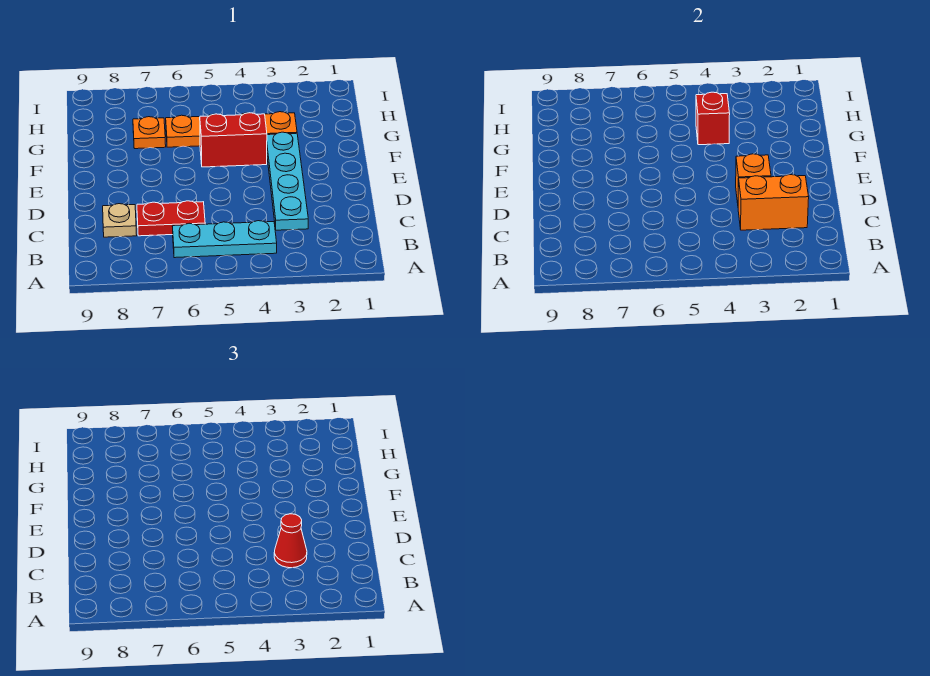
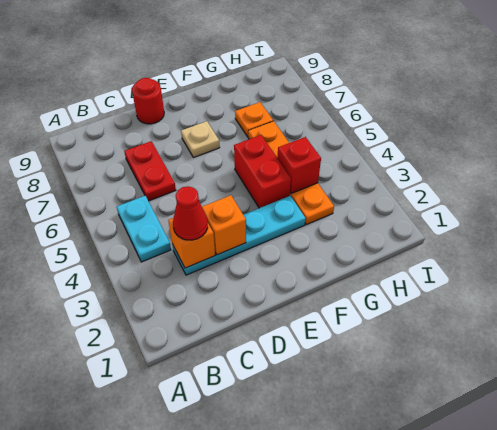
cyan 1x3 plate [172,221,277,258] -> cyan 1x2 plate [117,196,171,262]
orange 1x2 brick [738,175,809,230] -> orange 1x1 brick [168,218,215,268]
tan 1x1 plate [103,204,137,237] -> tan 1x1 plate moved to [181,121,220,158]
none -> red 1x1 round brick [132,78,164,124]

